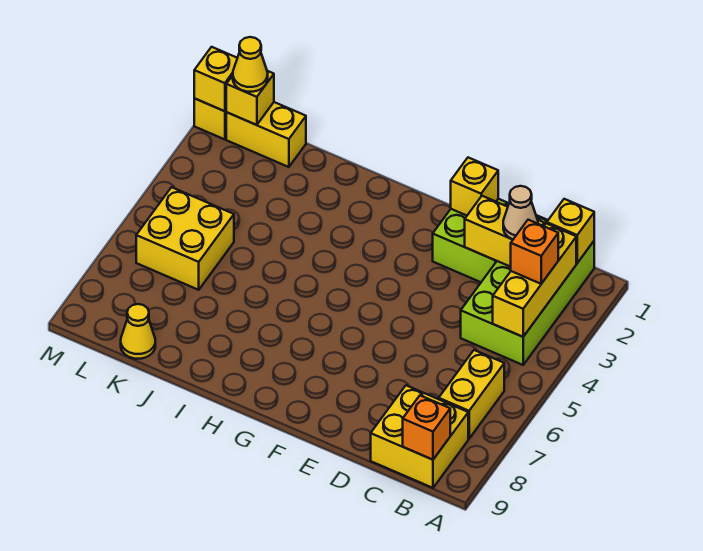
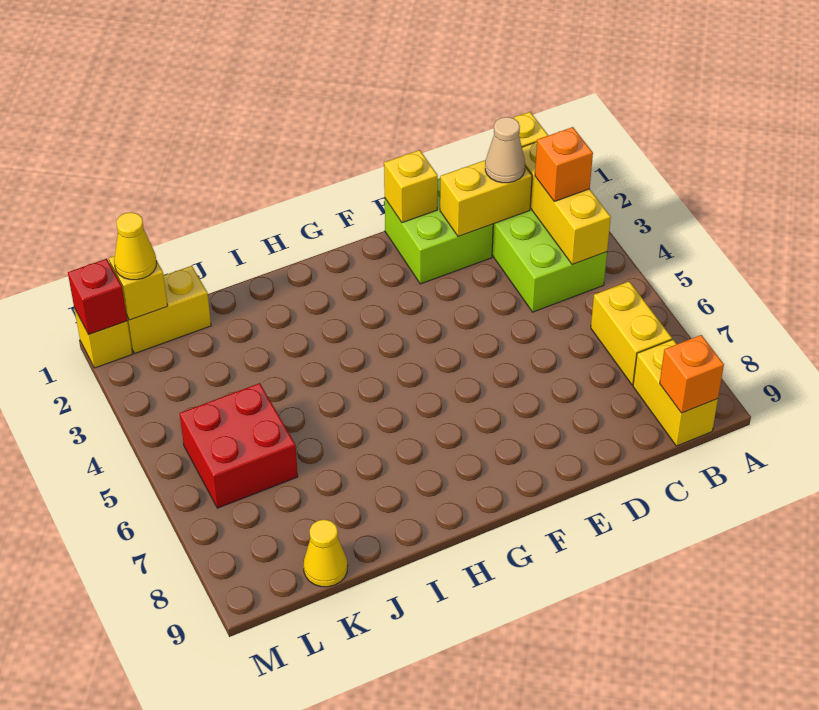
yellow 2x2 brick [371,385,468,488] -> yellow 1x2 brick [633,340,718,446]
yellow 2x2 brick [136,187,234,290] -> red 2x2 brick [180,383,298,508]
yellow 1x1 brick [194,47,237,111] -> red 1x1 brick [68,259,127,334]

